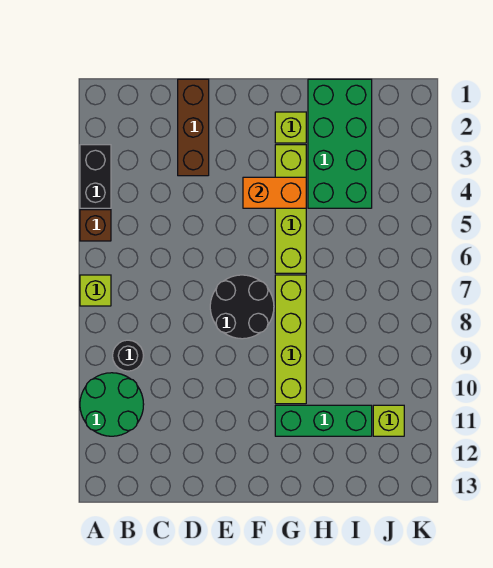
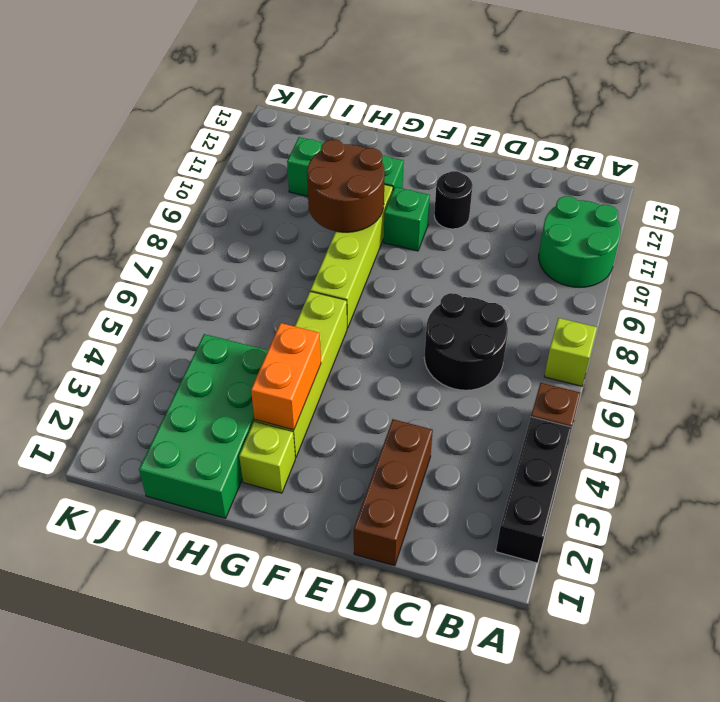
black 1x2 brick [80,145,111,208] -> black 1x3 brick [496,417,572,563]
black 1x1 round brick [113,340,144,371] -> black 1x1 round brick moved to [434,171,473,229]
black 2x2 round brick [210,275,274,339] -> black 2x2 round brick moved to [424,293,508,390]
orange 1x2 brick [243,177,306,208] -> orange 1x2 brick turned to [251,323,321,430]
none -> green 1x1 brick [384,187,430,251]
none -> brown 2x2 round brick [307,140,385,232]
lime 1x1 brick [373,405,404,436] -> none

